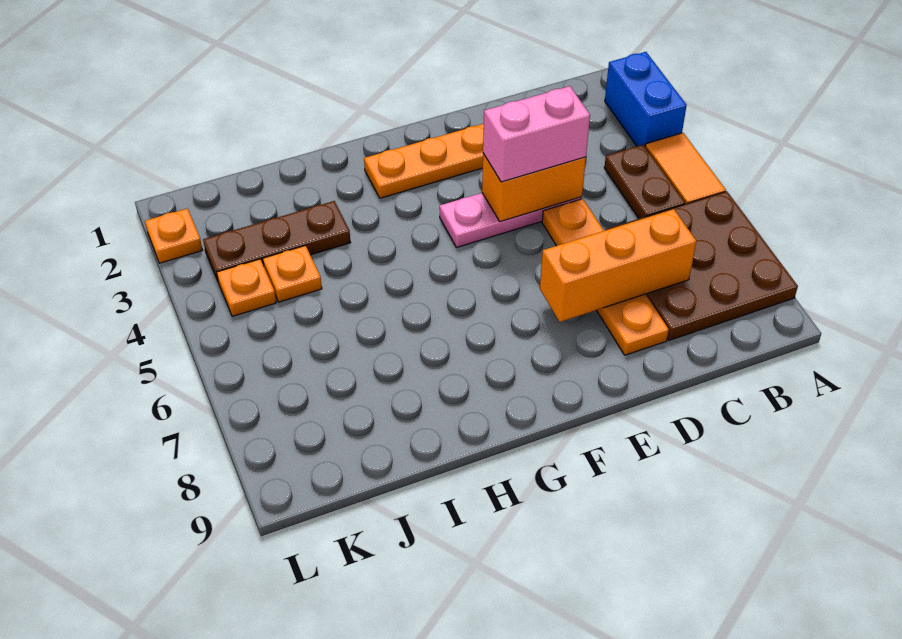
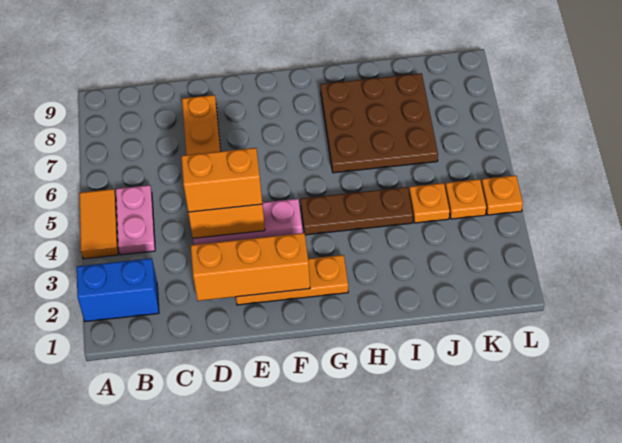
blue 1x2 brick [605,52,687,146] -> blue 1x2 brick turned to [77,258,159,322]
brown 3x3 plate [605,191,798,340] -> brown 3x3 plate moved to [320,73,438,173]
brown 1x2 plate [604,145,685,219] -> pink 1x2 plate [116,185,155,255]
orange 1x3 brick [540,209,696,322] -> orange 1x3 brick moved to [191,233,310,301]
pink 1x2 brick [483,86,590,182] -> orange 1x2 brick [181,148,262,212]
brown 1x3 plate [203,201,351,281] -> brown 1x3 plate moved to [300,187,413,235]
orange 1x1 plate [145,208,202,263] -> orange 1x1 plate moved to [481,175,523,215]

